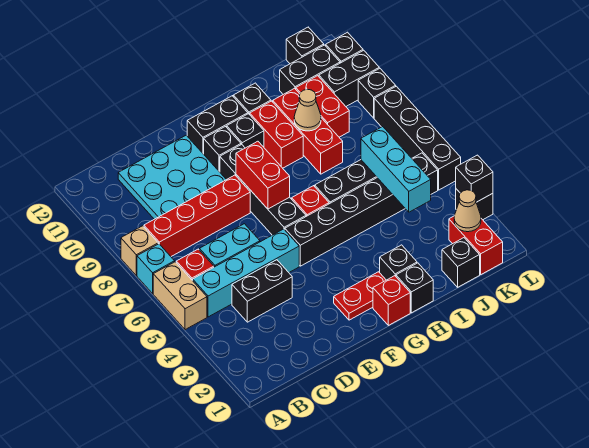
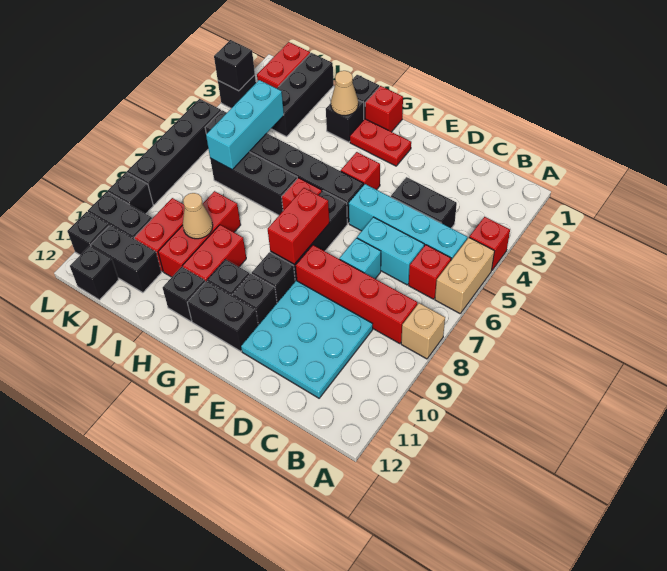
none -> red 1x1 brick [469,217,510,270]
cyan 1x1 brick [137,244,175,293] -> cyan 1x1 brick moved to [340,238,381,279]
none -> red 1x1 brick [341,152,380,190]
black 1x1 brick [442,238,480,287] -> black 1x3 brick [271,53,334,137]
tan 1x1 cone [454,190,481,232] -> tan 1x1 cone moved to [331,71,358,116]

